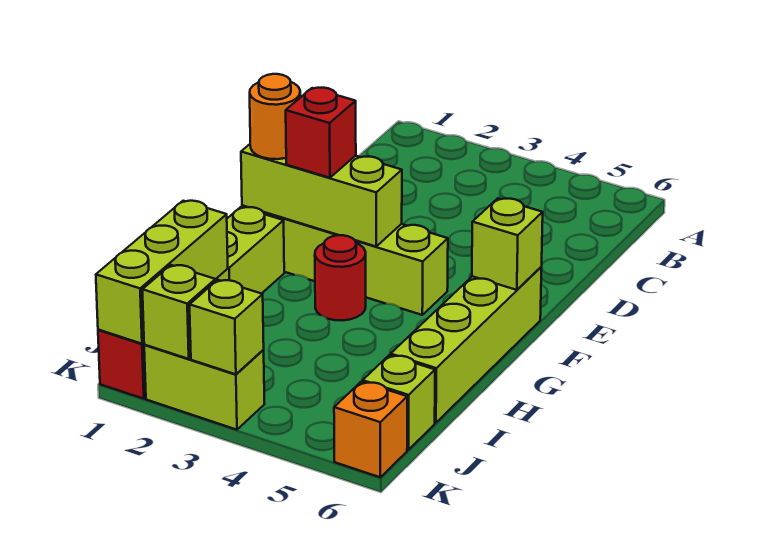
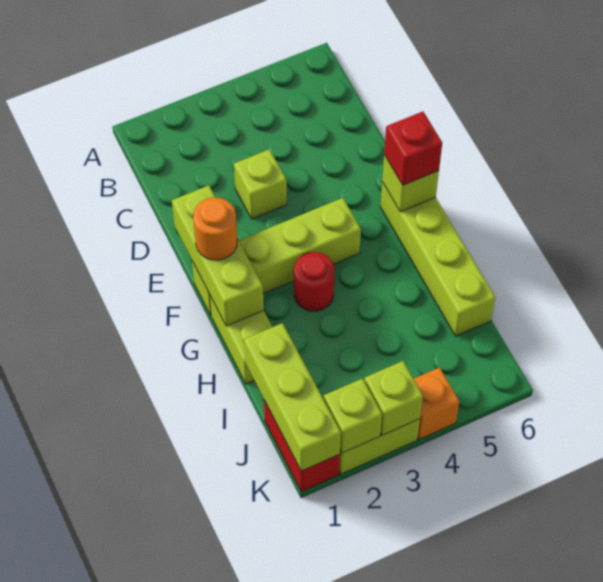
lime 1x3 brick [241,144,402,246] -> lime 1x3 brick turned to [172,185,264,326]
red 1x1 brick [286,88,356,178] -> red 1x1 brick moved to [384,112,442,185]
lime 1x1 brick [363,355,435,450] -> lime 1x1 brick moved to [234,149,287,219]
orange 1x1 brick [334,382,407,477] -> orange 1x1 brick moved to [414,367,459,440]

